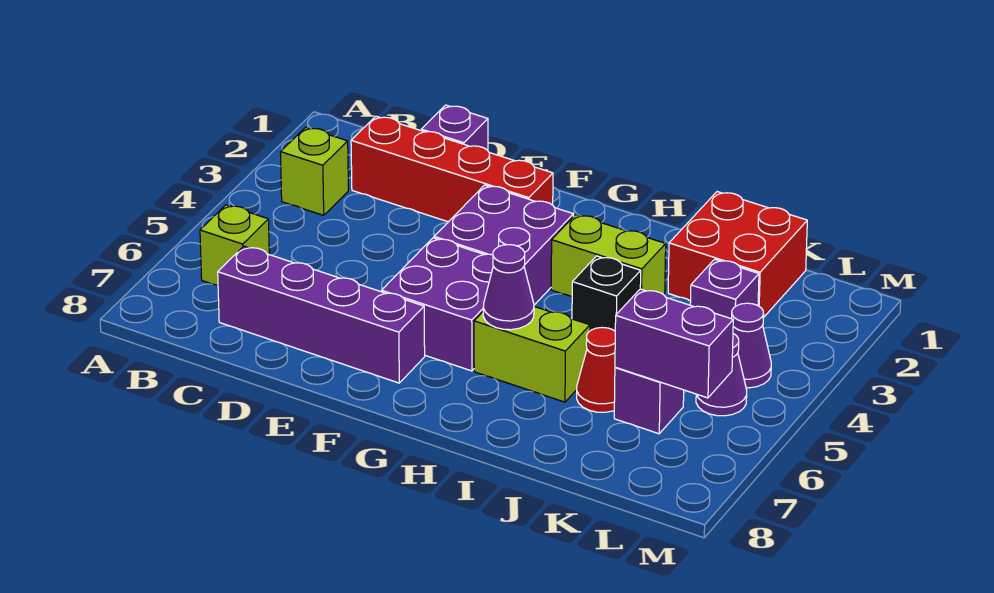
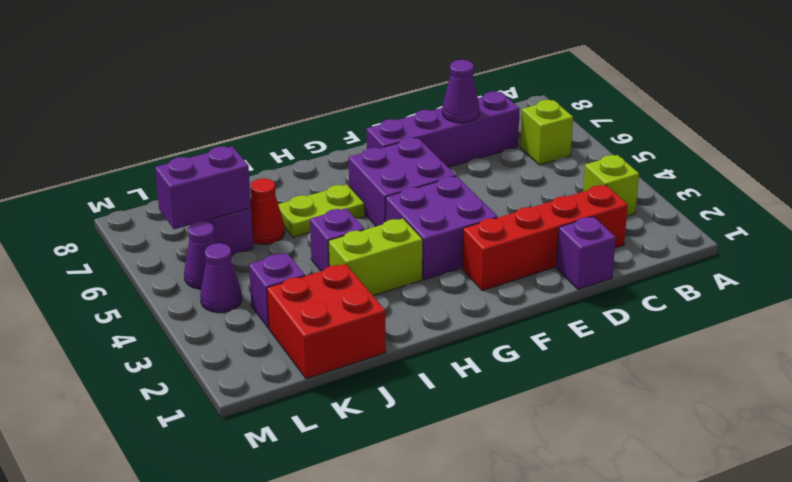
lime 1x2 brick [474,307,590,402] -> lime 1x2 plate [278,185,365,237]
purple 1x1 cone [483,245,534,330] -> purple 1x1 cone moved to [442,60,479,123]
black 1x1 brick [572,256,641,331] -> purple 1x1 brick [310,208,364,271]

